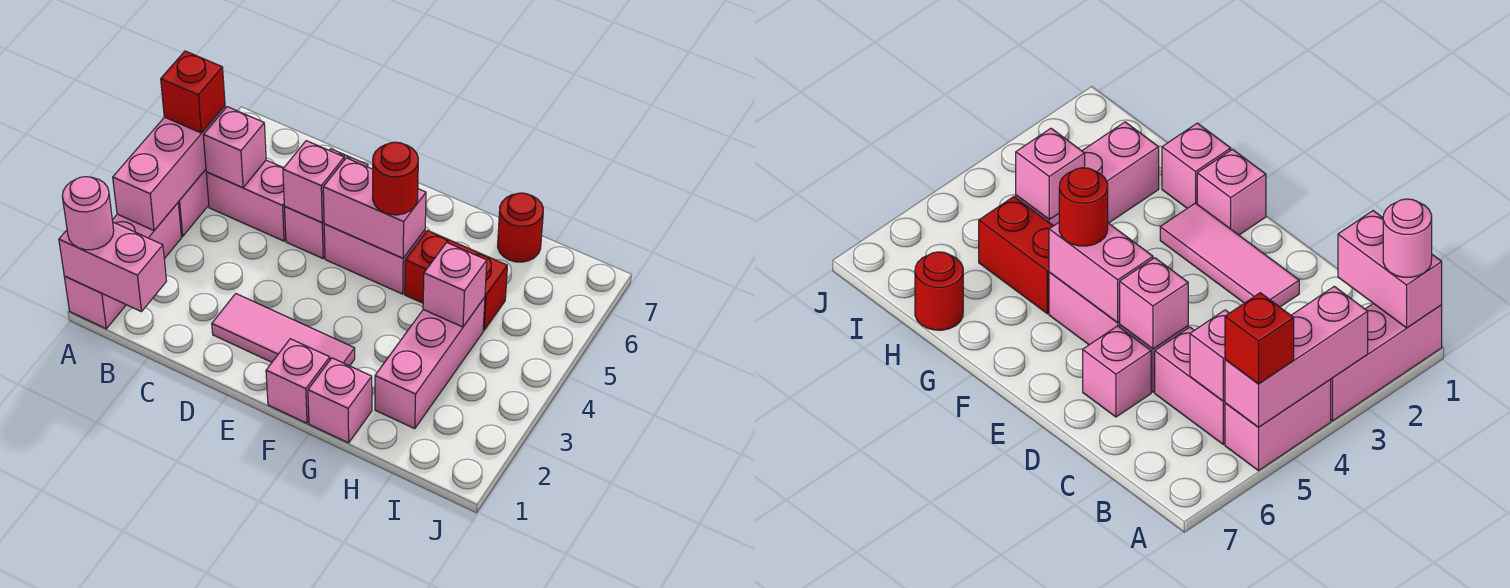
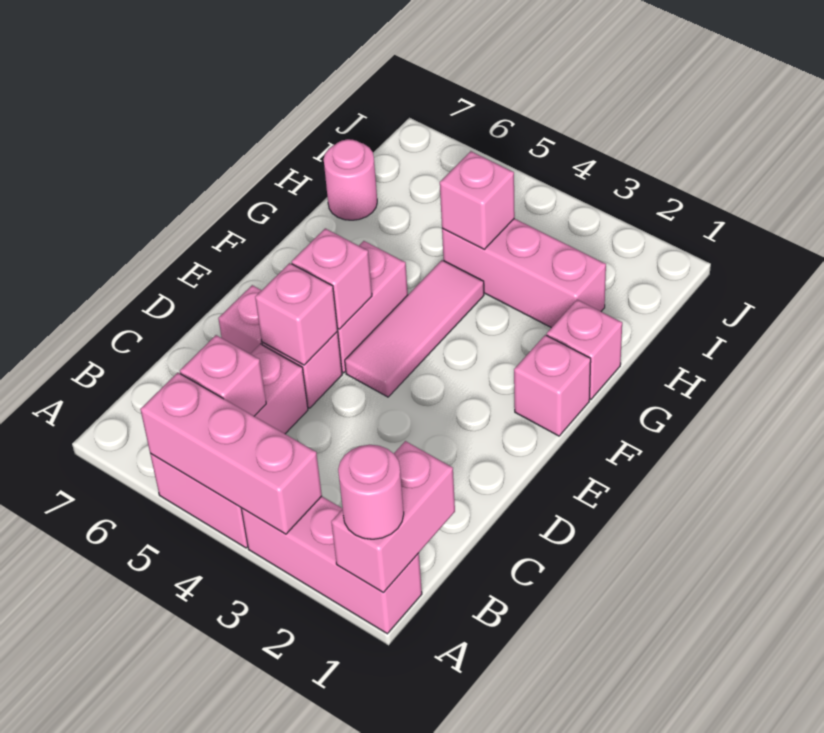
red 1x1 brick [161,51,225,133] -> none
pink 1x3 tile [212,294,355,366] -> pink 1x3 tile moved to [345,260,484,397]
pink 1x2 brick [323,158,426,258] -> pink 1x1 brick [292,228,372,329]
red 1x1 round brick [373,142,418,215] -> none
red 1x2 brick [405,230,507,330] -> none
red 1x1 round brick [498,193,543,262] -> pink 1x1 round brick [324,139,377,220]

